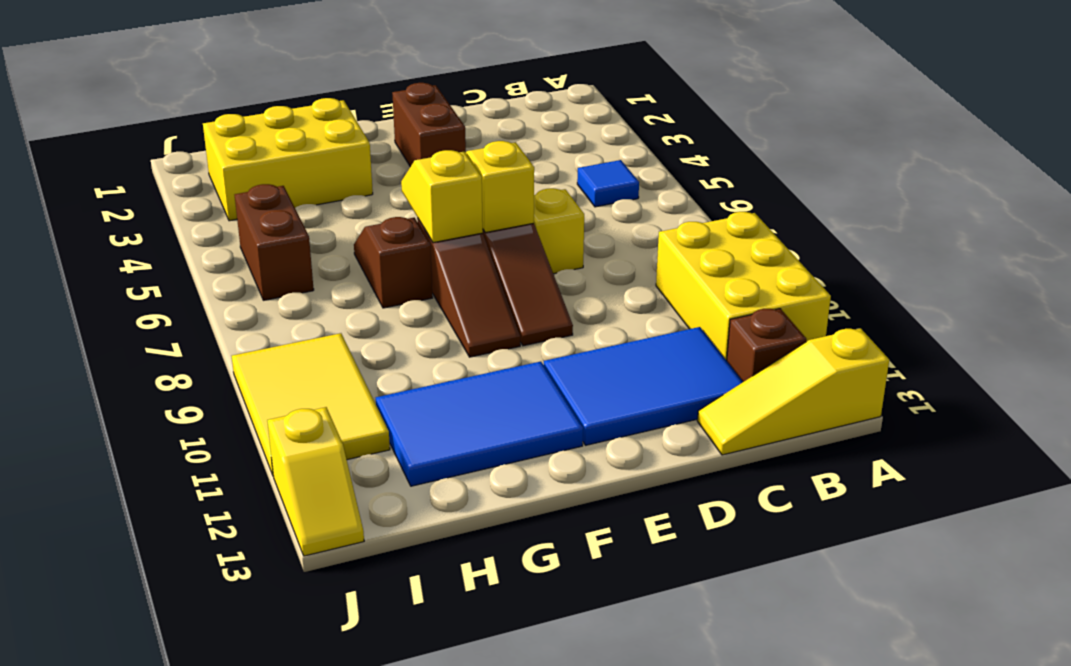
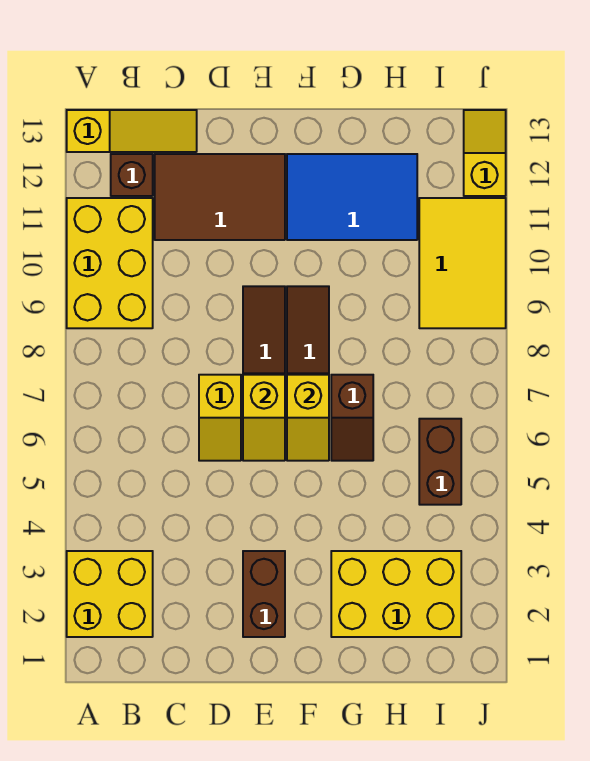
none -> yellow 2x2 brick [67,551,153,637]
blue 1x1 tile [577,160,639,207] -> none
blue 2x3 tile [544,327,743,445] -> brown 2x3 tile [155,154,285,240]

